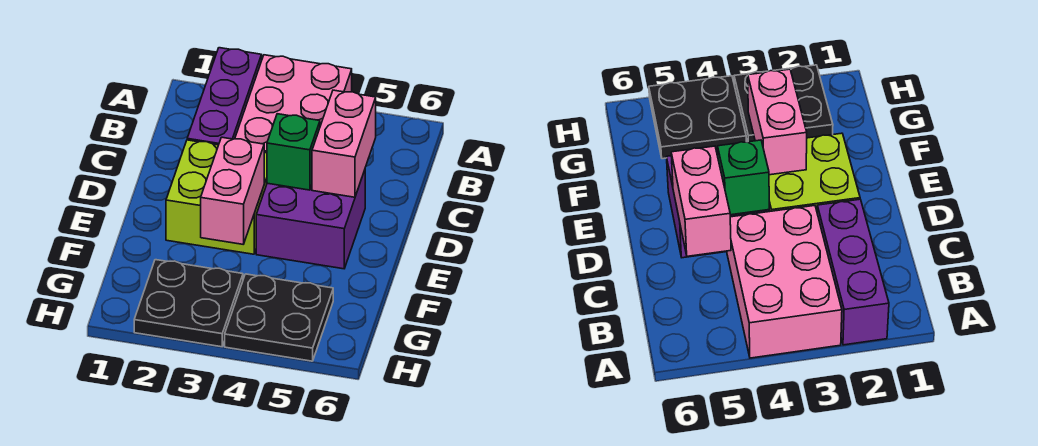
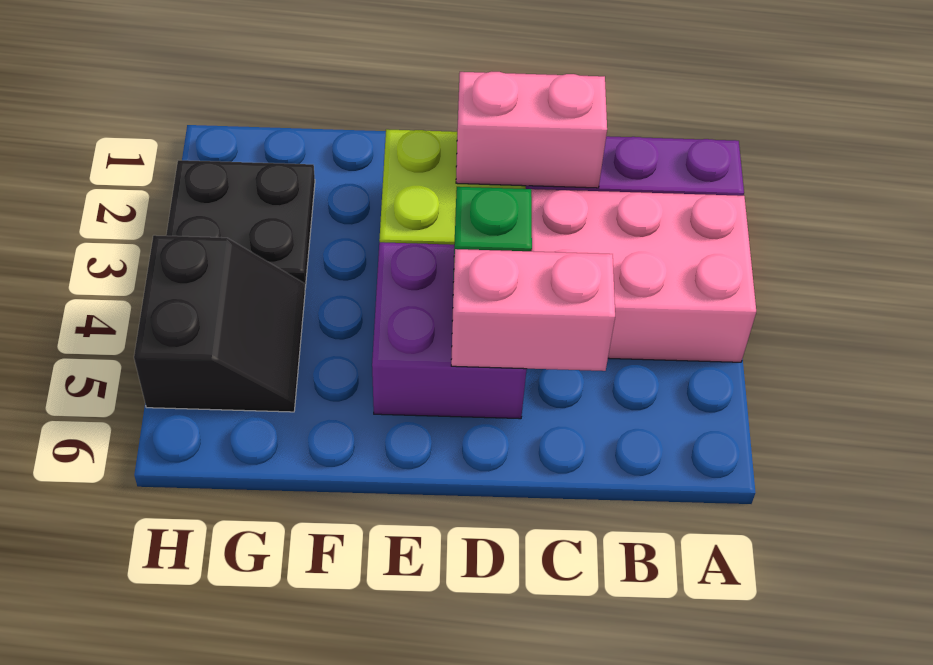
pink 1x2 brick [201,137,264,244] -> pink 1x2 brick moved to [456,72,607,188]
black 2x2 plate [225,274,333,361] -> black 2x2 slope [134,235,305,412]

